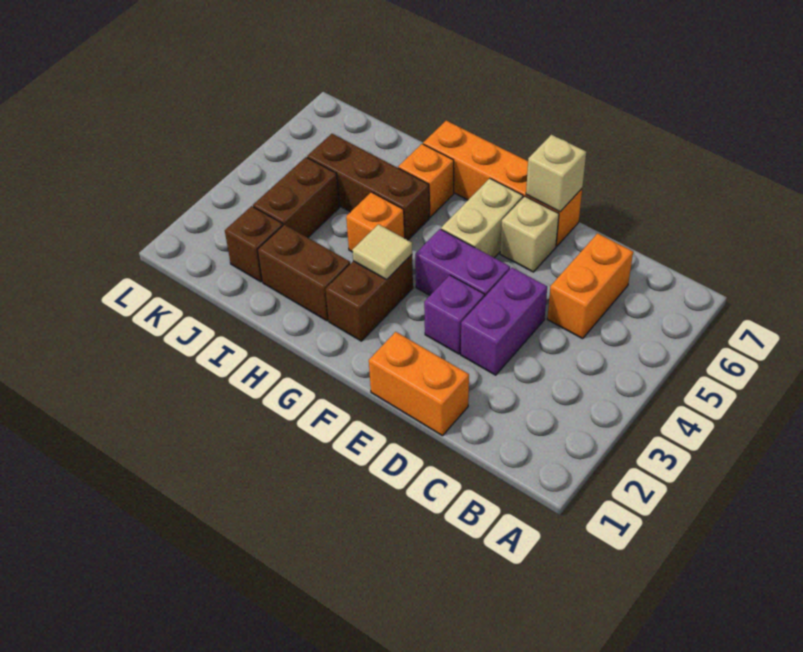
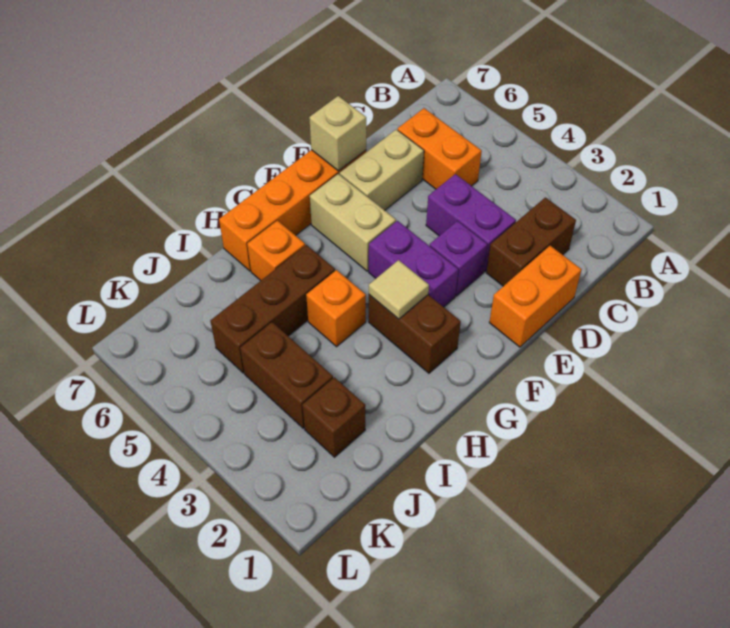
purple 1x2 brick [415,229,510,297] -> purple 1x2 brick turned to [369,221,458,307]
tan 1x1 brick [500,196,559,272] -> tan 1x2 brick [340,130,424,210]
brown 1x2 brick [258,225,350,321] -> brown 1x2 brick moved to [486,197,576,286]

